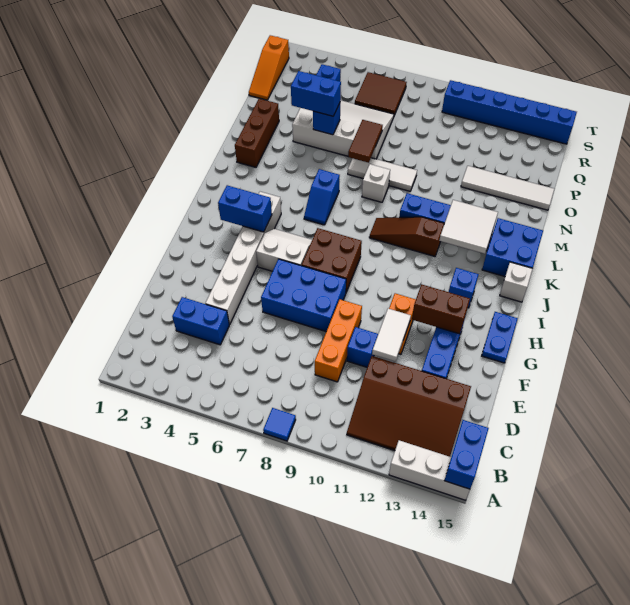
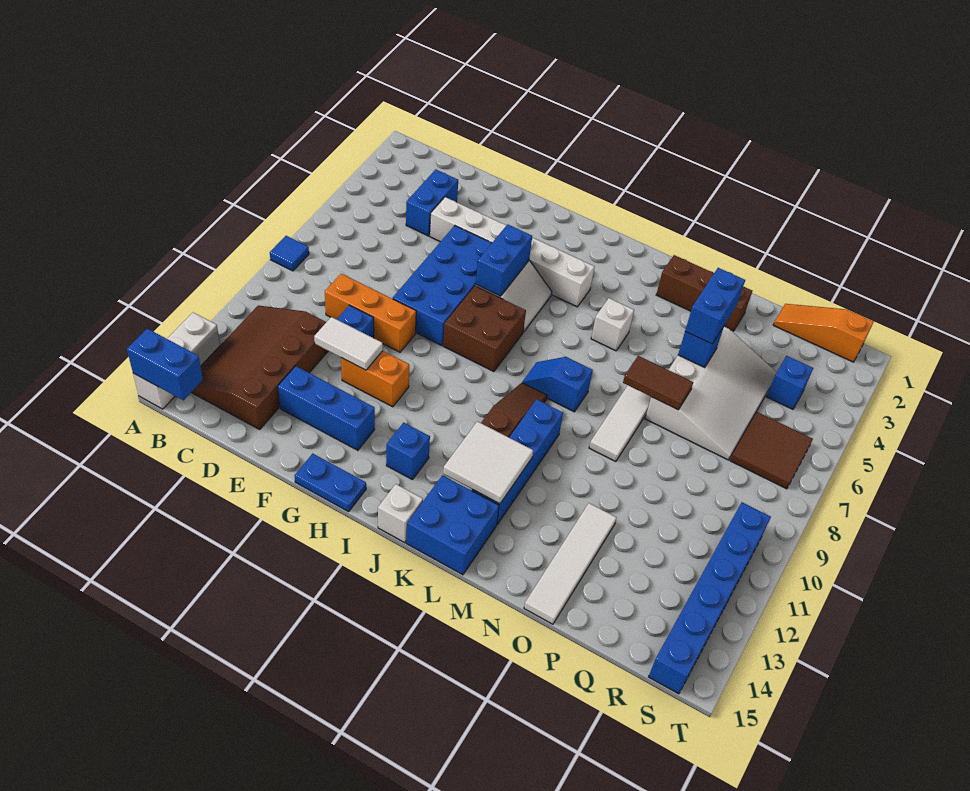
blue 2x3 brick [261,259,346,331] -> blue 2x4 brick [393,226,492,346]
brown 1x2 brick [412,284,470,334] -> none
blue 1x2 brick [218,185,272,232] -> blue 1x2 brick moved to [476,224,532,296]
blue 1x2 slope [304,169,340,225] -> blue 1x2 slope moved to [522,357,593,412]
white 1x1 brick [362,164,390,202] -> white 1x1 brick moved to [591,298,634,351]

